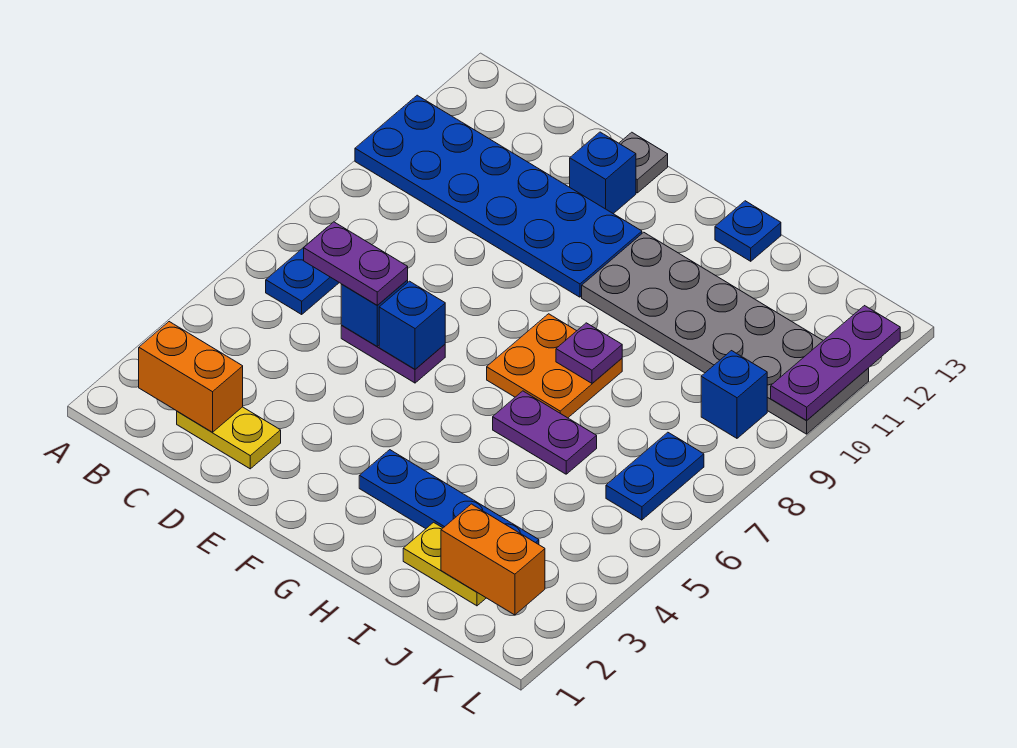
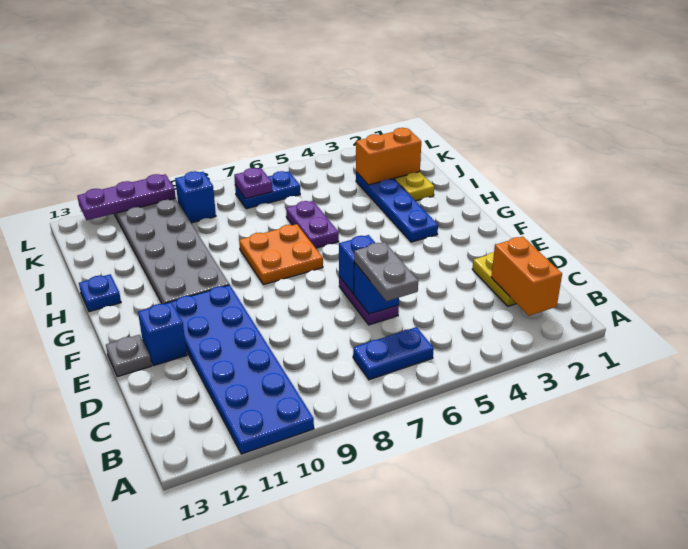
purple 1x2 plate [304,222,408,305] -> grey 1x2 plate [354,242,418,301]
purple 1x1 plate [556,323,622,383] -> purple 1x1 plate moved to [234,168,272,199]
orange 1x2 brick [441,504,545,615] -> orange 1x2 brick turned to [356,128,421,185]

